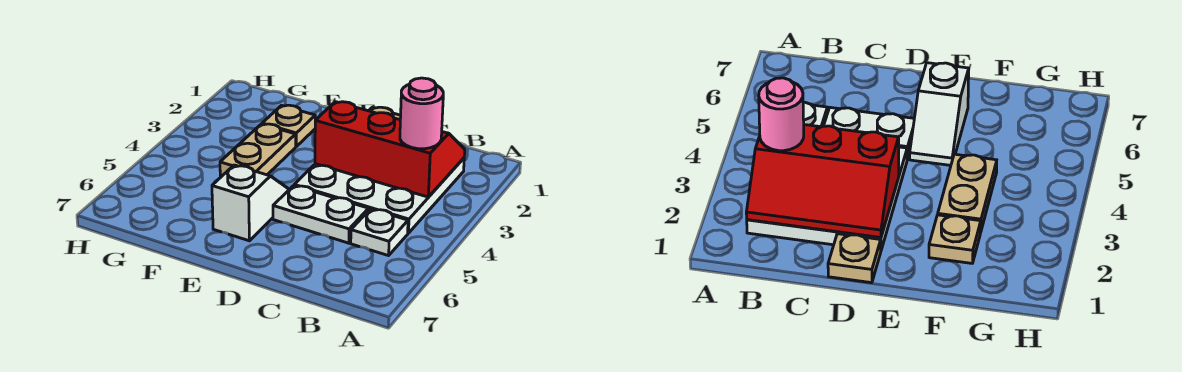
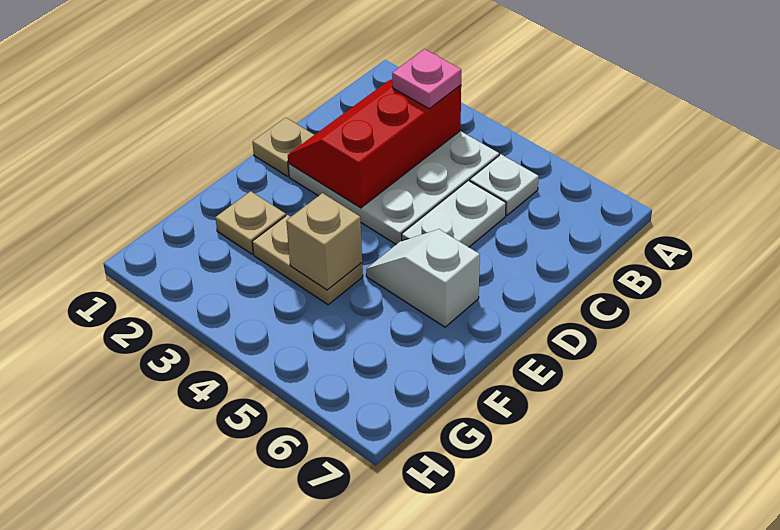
pink 1x1 round brick [400,78,443,149] -> pink 1x1 plate [392,49,461,109]
none -> tan 1x1 brick [286,193,362,290]

